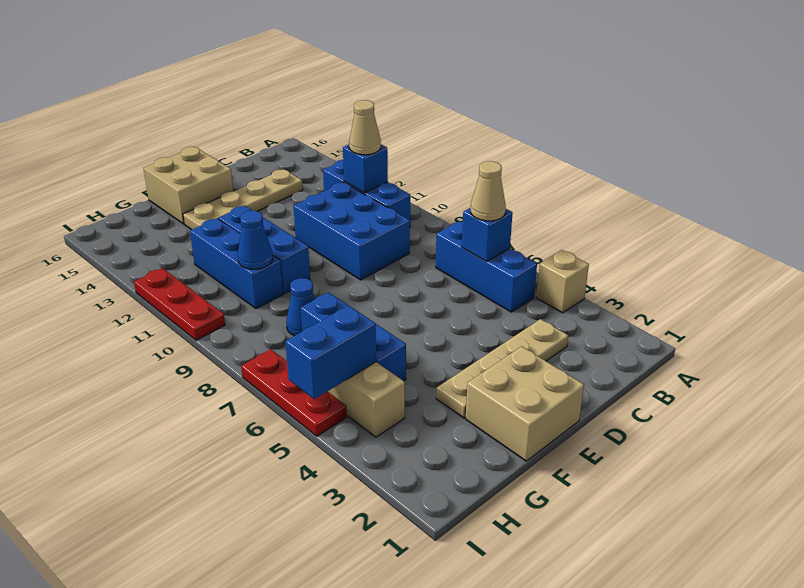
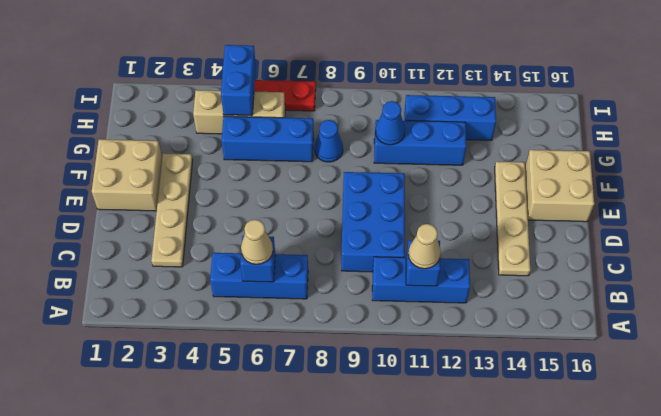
tan 1x1 brick [536,250,589,313] -> none
blue 2x3 brick [293,183,410,280] -> blue 2x3 brick turned to [341,172,405,272]
blue 1x3 brick [218,206,310,294] -> blue 1x3 brick moved to [404,95,496,140]
red 1x3 plate [134,268,225,340] -> none

